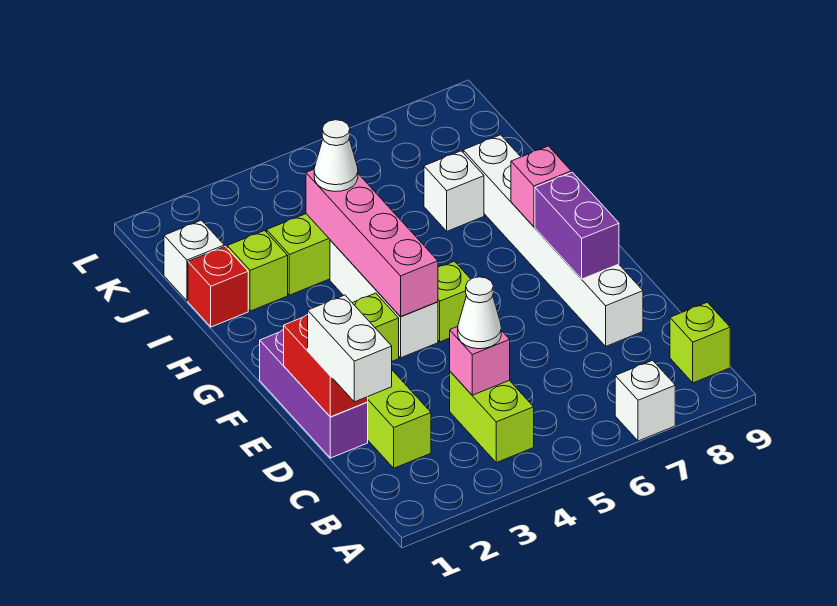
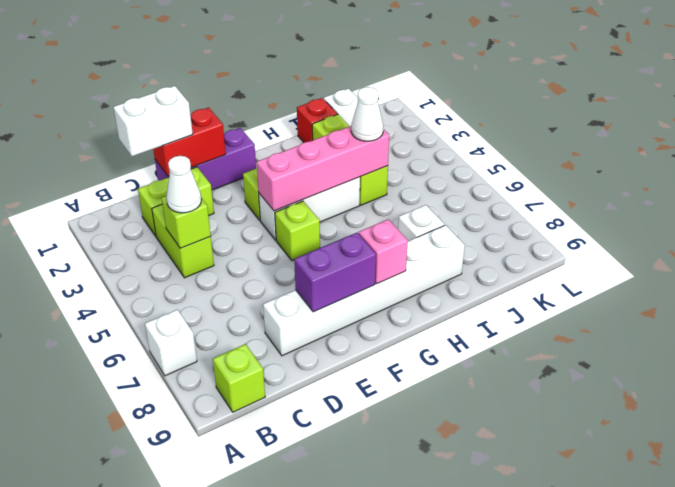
lime 1x2 brick [450,372,534,463] -> lime 1x2 brick turned to [152,205,214,278]
pink 1x1 brick [450,326,510,395] -> lime 1x1 brick [162,196,211,248]

